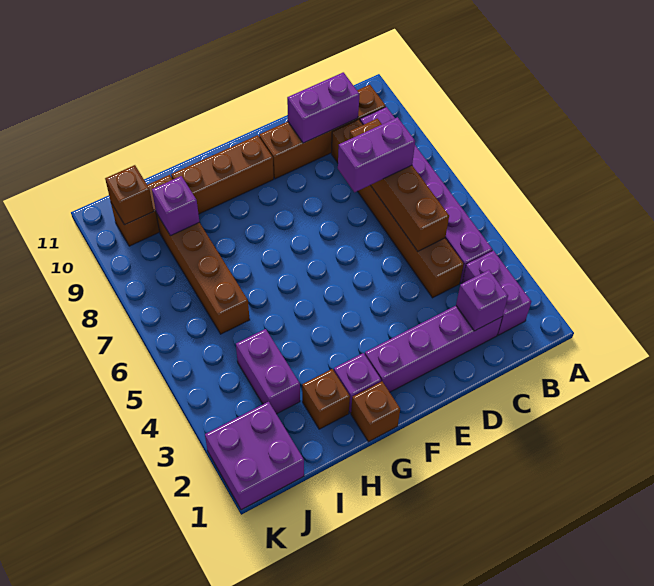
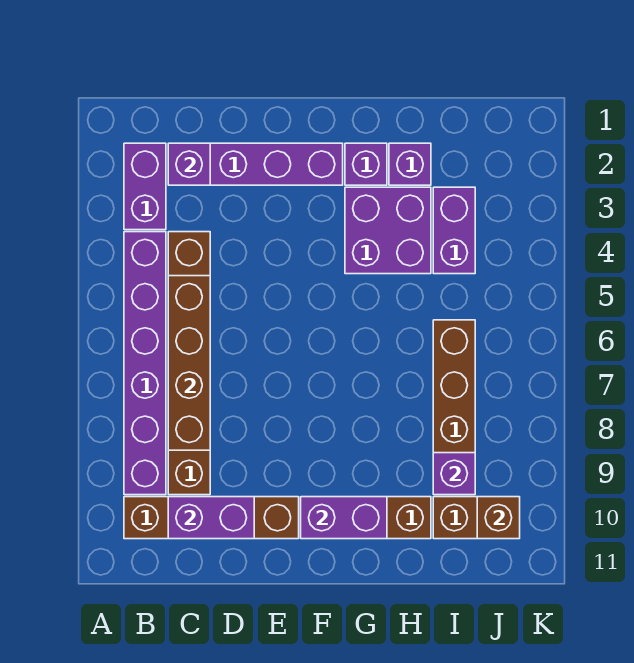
purple 1x2 brick [338,117,415,192] -> purple 1x2 brick moved to [301,497,387,539]
brown 1x1 brick [351,382,400,442] -> none
brown 1x1 brick [302,369,350,429] -> purple 1x1 brick [389,143,431,185]
purple 2x2 brick [205,402,304,510] -> purple 2x2 brick moved to [345,187,431,274]

